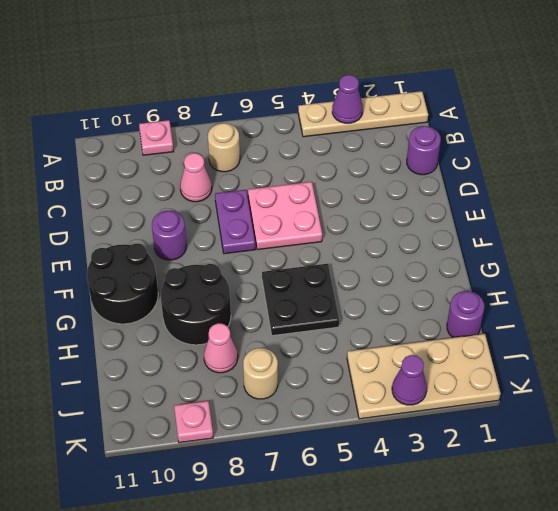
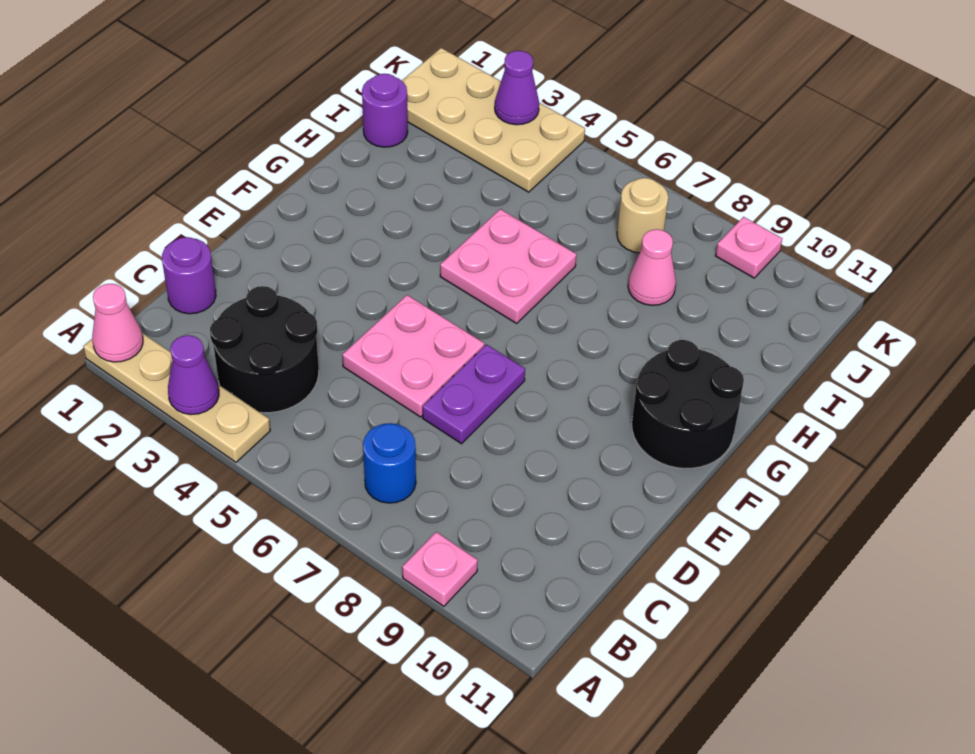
tan 1x1 round brick [208,123,240,172] -> blue 1x1 round brick [363,423,416,503]
pink 1x1 cone [180,153,212,202] -> pink 1x1 cone moved to [92,284,143,362]
purple 1x1 round brick [152,211,186,260] -> none
black 2x2 plate [262,264,339,336] -> pink 2x2 plate [440,209,576,323]
black 2x2 round brick [161,264,231,345] -> black 2x2 round brick moved to [210,286,319,413]

